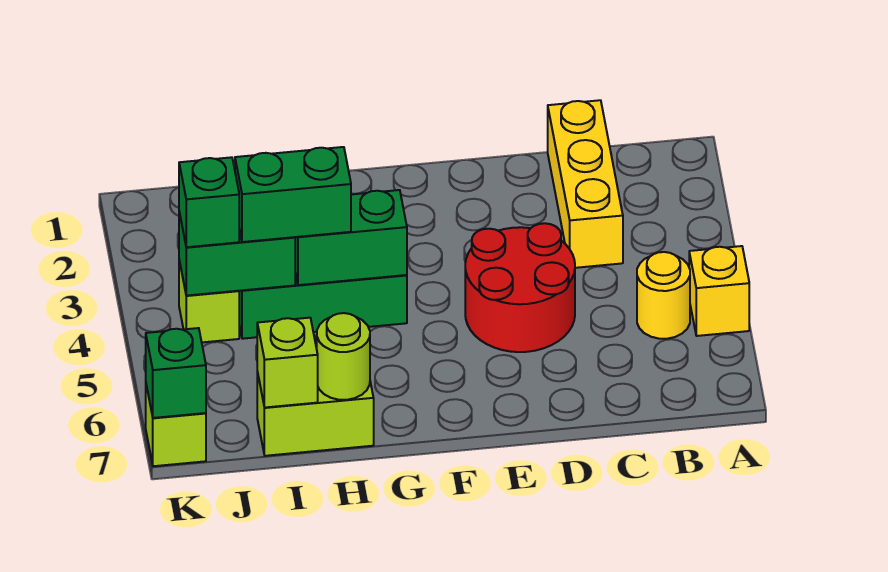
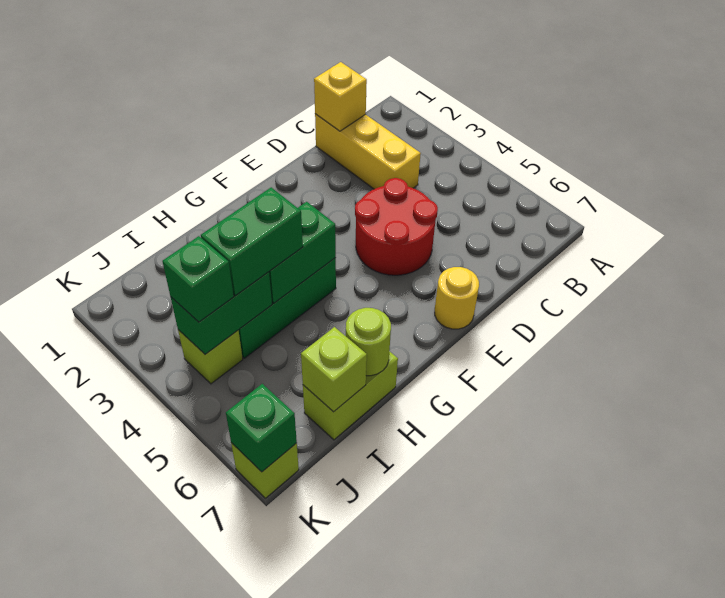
yellow 1x1 brick [689,246,749,336] -> yellow 1x1 brick moved to [314,62,367,131]
yellow 1x1 round brick [637,252,690,339] -> yellow 1x1 round brick moved to [435,267,479,329]

